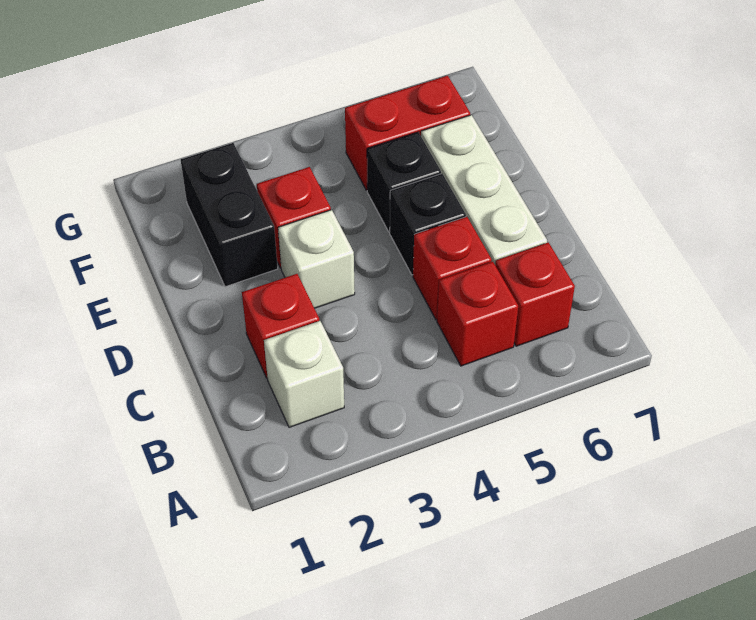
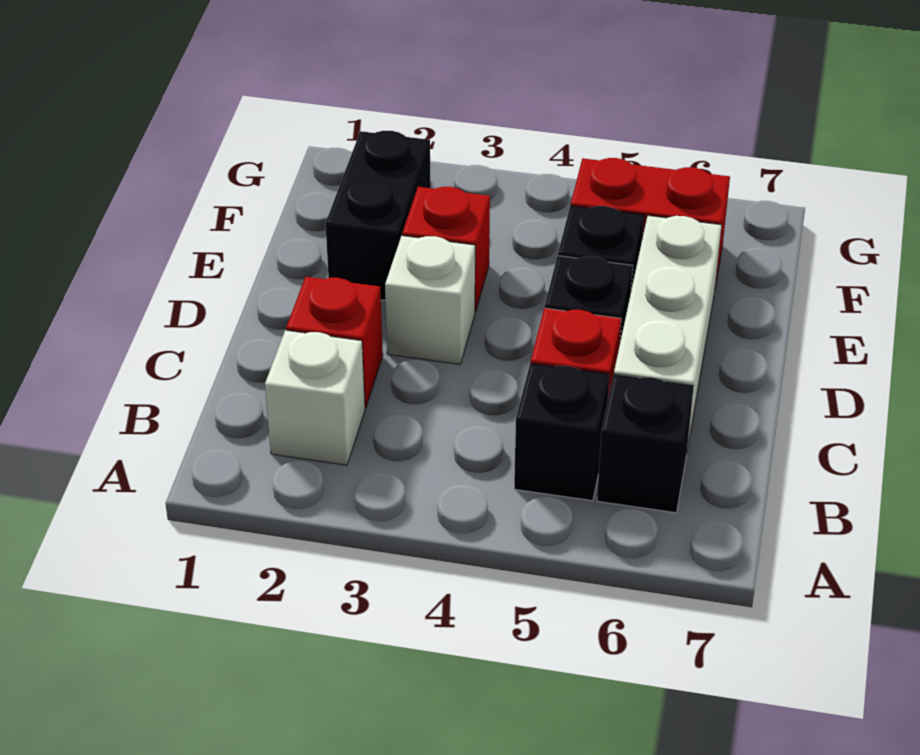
red 1x1 brick [437,262,518,366] -> black 1x1 brick [514,363,609,501]
red 1x1 brick [495,242,575,346] -> black 1x1 brick [597,375,694,513]

